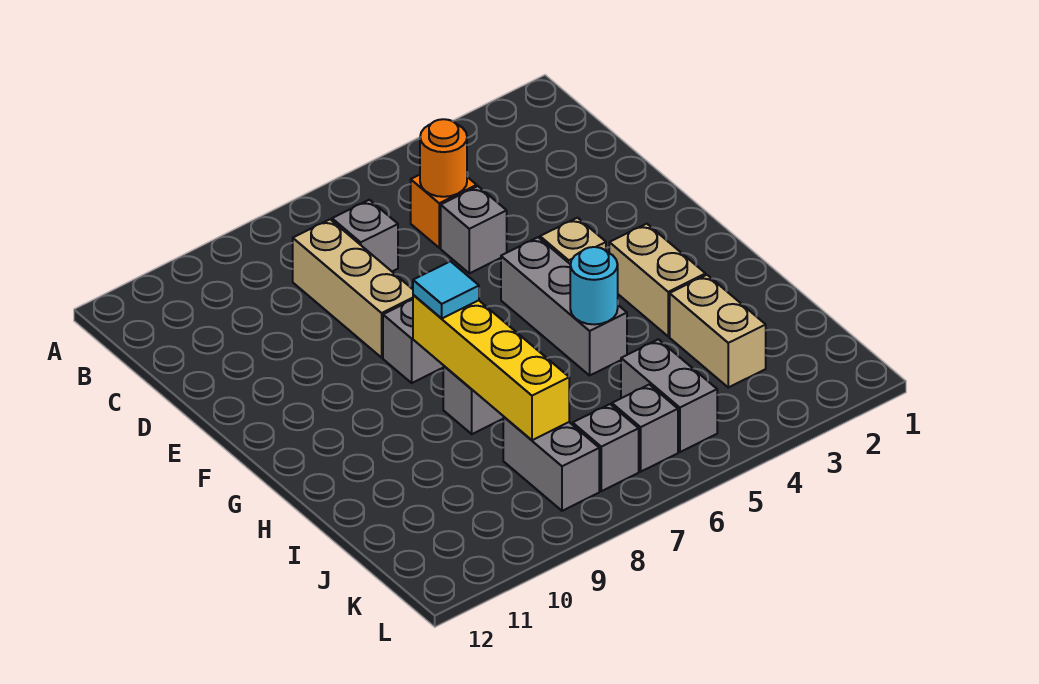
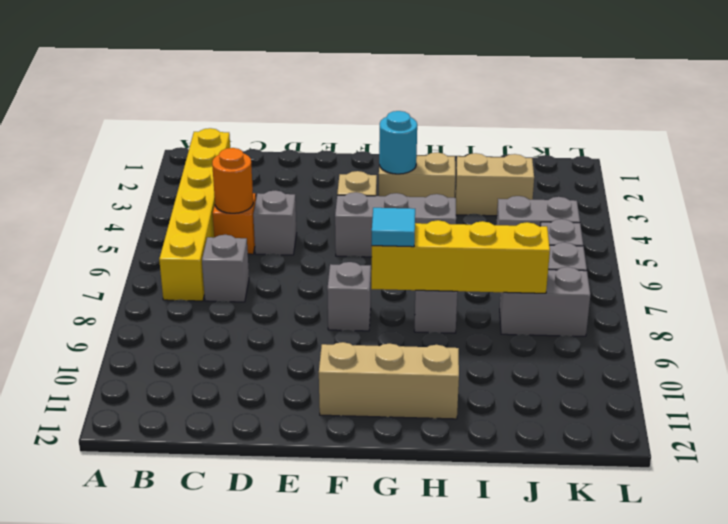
none -> yellow 1x6 brick [159,128,230,301]
tan 1x3 brick [293,219,413,357] -> tan 1x3 brick moved to [319,342,459,419]
cyan 1x1 round brick [570,247,618,324] -> cyan 1x1 round brick moved to [379,111,417,174]

